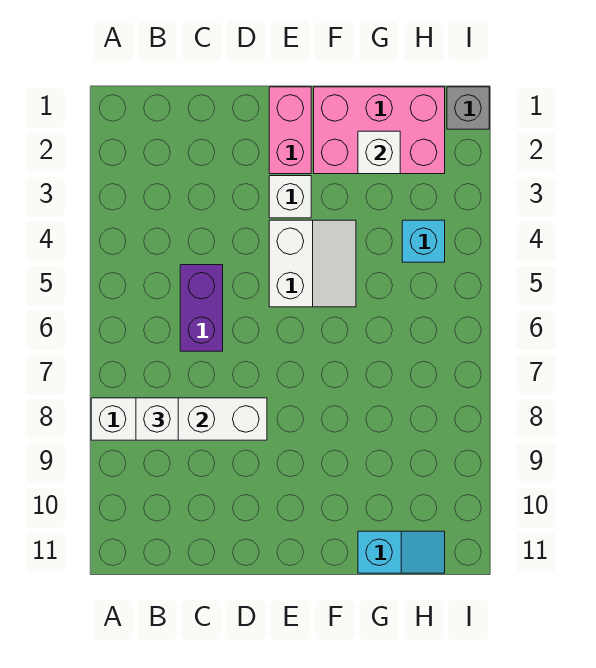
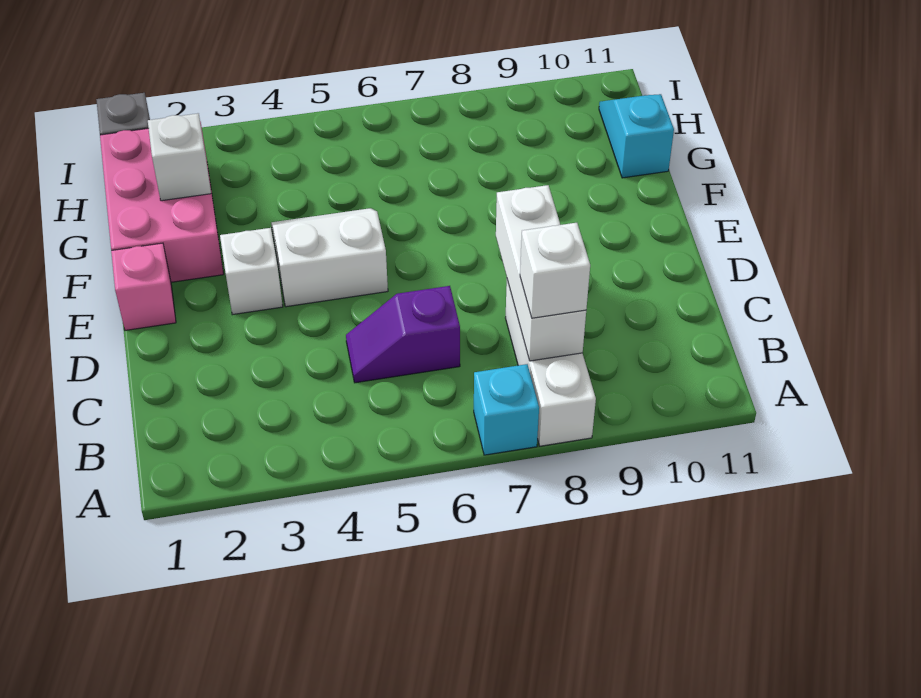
purple 1x2 brick [180,265,223,351] -> purple 1x2 slope [346,286,460,383]
pink 1x2 brick [269,87,311,174] -> pink 1x1 brick [111,243,176,330]
cyan 1x1 brick [402,220,445,262] -> cyan 1x1 brick moved to [474,364,539,455]

